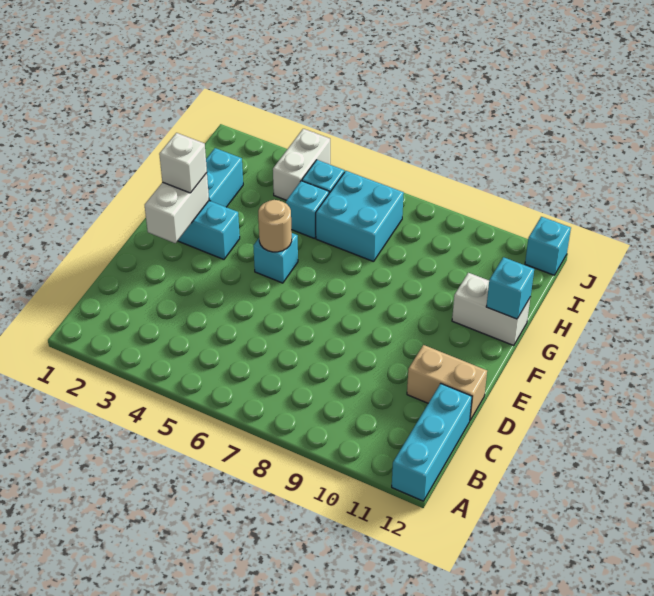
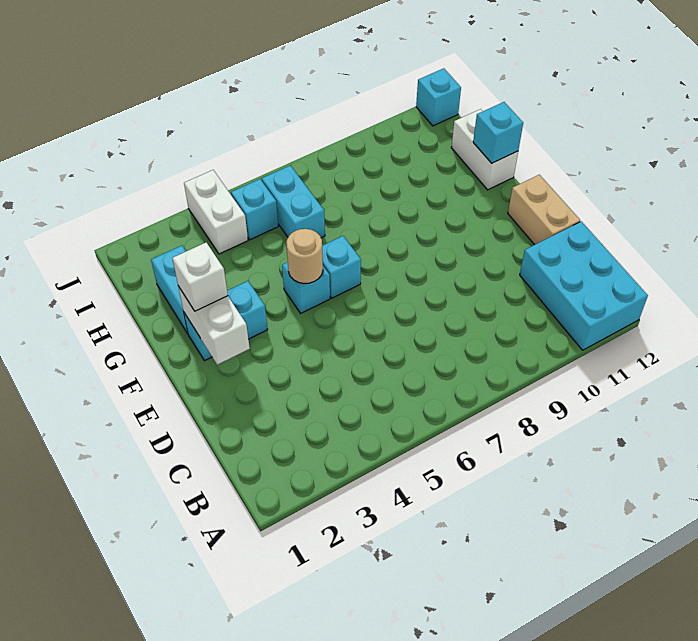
cyan 1x3 brick [392,384,472,501] -> cyan 2x3 brick [520,221,648,350]
tan 1x2 brick [407,345,487,420] -> tan 1x2 brick turned to [508,175,580,245]
white 1x2 brick [452,273,530,345] -> white 1x2 brick turned to [451,109,518,190]
cyan 1x1 brick [286,181,329,238] -> cyan 1x1 brick moved to [322,236,361,298]
cyan 2x2 brick [316,171,404,262] -> cyan 1x2 brick [262,165,325,238]

